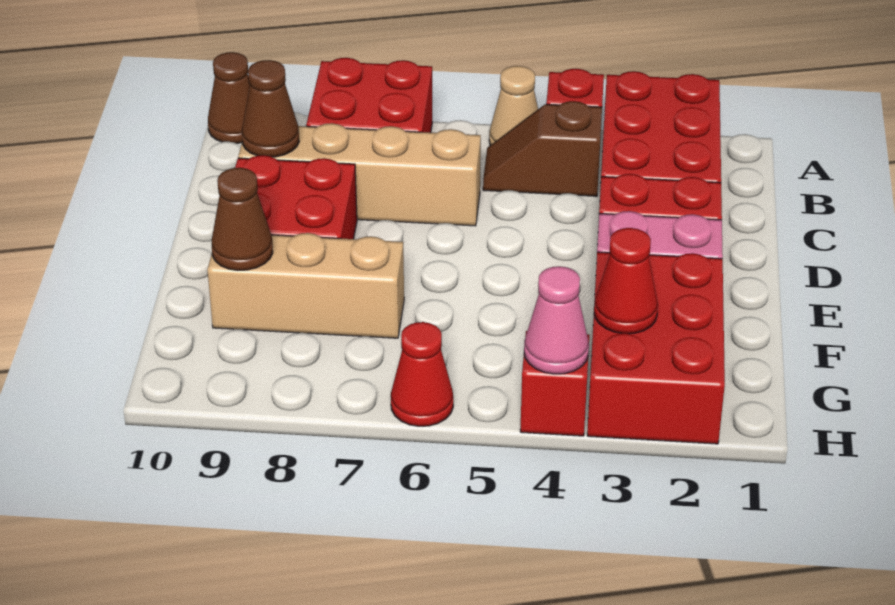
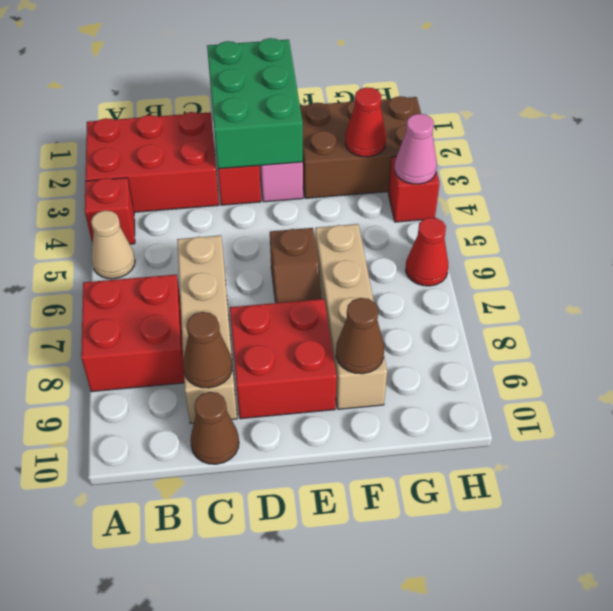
brown 1x1 cone [208,52,250,143] -> brown 1x1 cone moved to [190,392,239,464]
brown 1x2 slope [483,101,602,196] -> brown 1x2 slope moved to [270,228,321,303]
none -> green 2x3 brick [207,38,303,169]
red 2x3 brick [587,252,725,444] -> brown 2x3 brick [300,96,421,198]
tan 1x3 brick [207,233,404,338] -> tan 1x4 brick [315,224,387,409]

